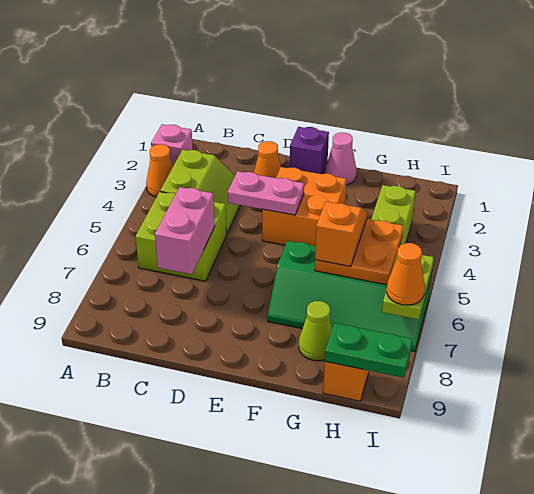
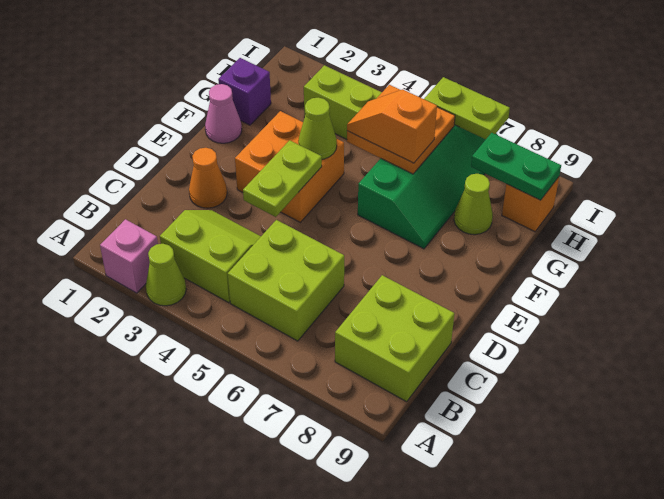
orange 1x1 cone [146,144,173,197] -> lime 1x1 cone [146,244,186,306]
none -> lime 2x2 brick [335,275,454,402]
pink 1x2 brick [155,187,215,274] -> none
pink 1x2 plate [227,171,304,215] -> lime 1x2 plate [243,140,322,217]
purple 1x1 brick [290,127,329,174] -> purple 1x1 brick moved to [218,58,271,125]
none -> lime 1x1 cone [298,98,337,159]
green 1x2 plate [325,323,413,378] -> green 1x2 plate turned to [471,133,561,200]
orange 1x1 cone [387,243,425,305] -> none

